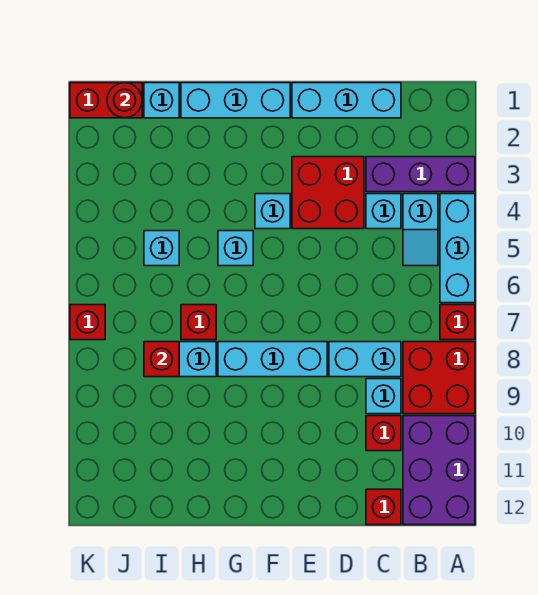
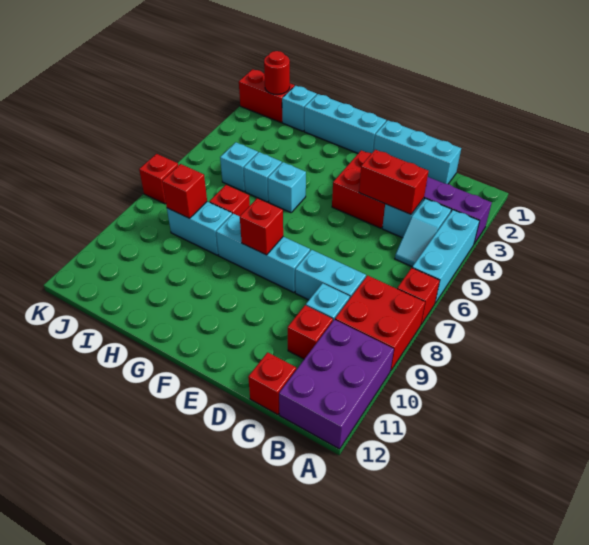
none -> red 1x2 brick [359,150,429,214]
cyan 1x1 brick [255,194,290,229] -> cyan 1x1 brick moved to [244,152,282,202]
none -> red 1x1 brick [240,198,283,255]

